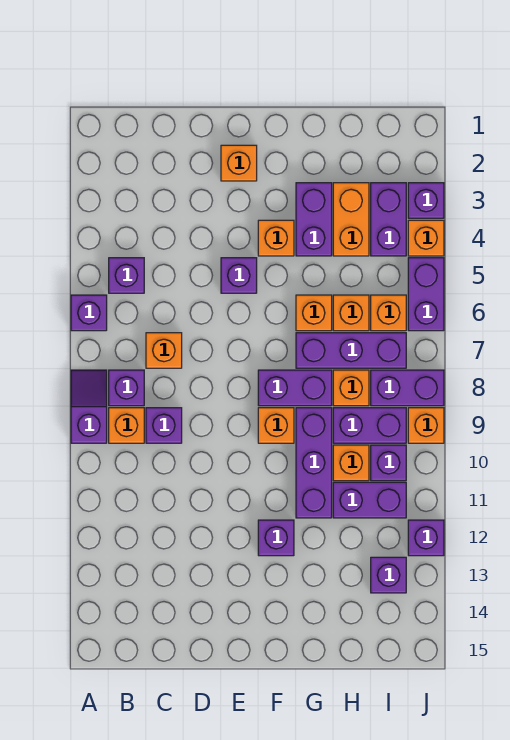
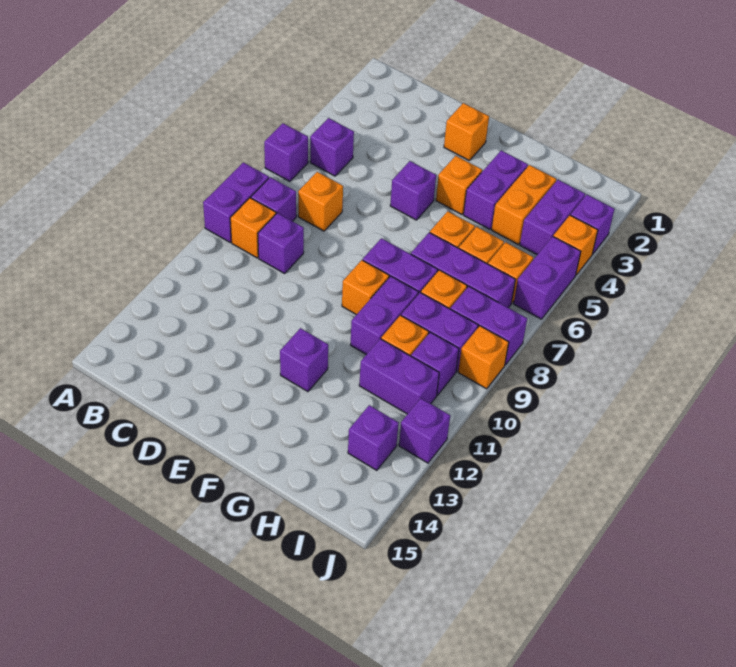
purple 1x2 slope [71,370,107,443] -> purple 1x2 brick [203,162,269,242]
purple 1x3 brick [296,408,332,518] -> purple 1x2 brick [351,276,418,355]

